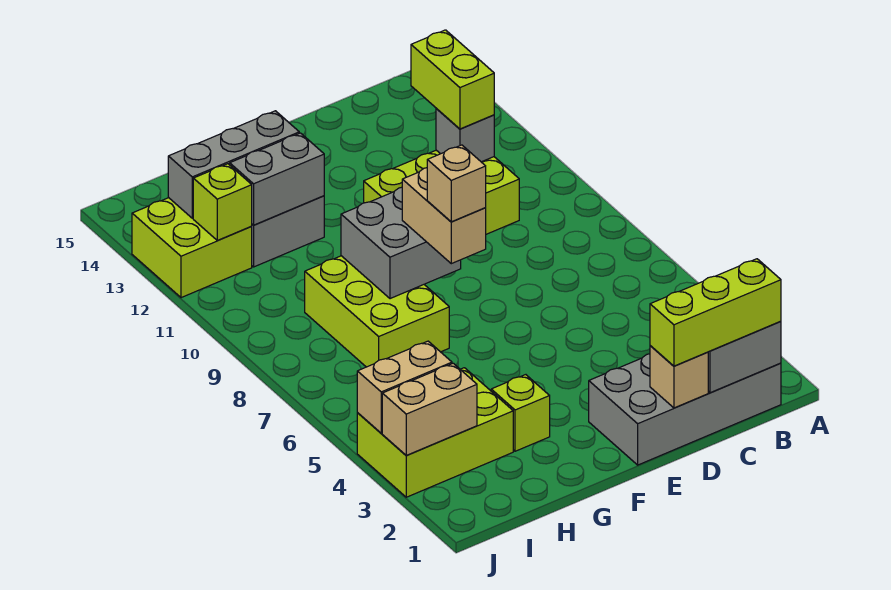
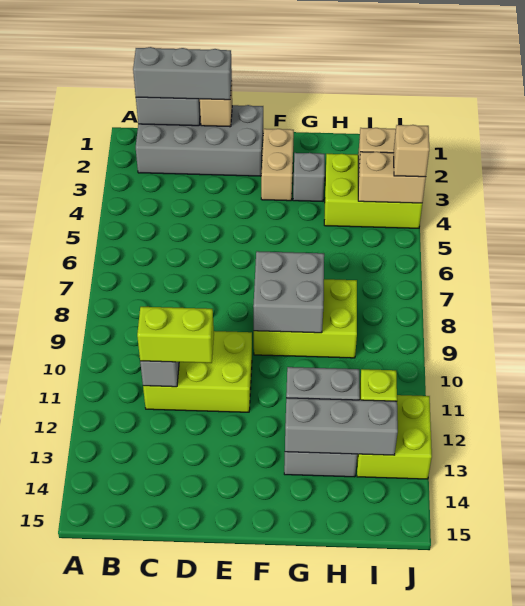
lime 1x3 brick [650,259,781,366] -> grey 1x3 brick [133,47,232,100]
lime 1x2 brick [411,30,494,129] -> lime 1x2 brick turned to [137,307,214,363]
tan 1x2 brick [402,168,486,264] -> tan 1x2 brick moved to [261,129,294,201]
tan 1x1 brick [427,145,486,222] -> tan 1x1 brick moved to [394,125,429,177]
lime 1x1 brick [491,375,550,451] -> grey 1x1 brick [293,153,325,201]
lime 2x3 brick [305,256,449,367] -> lime 2x3 brick turned to [254,279,357,358]

